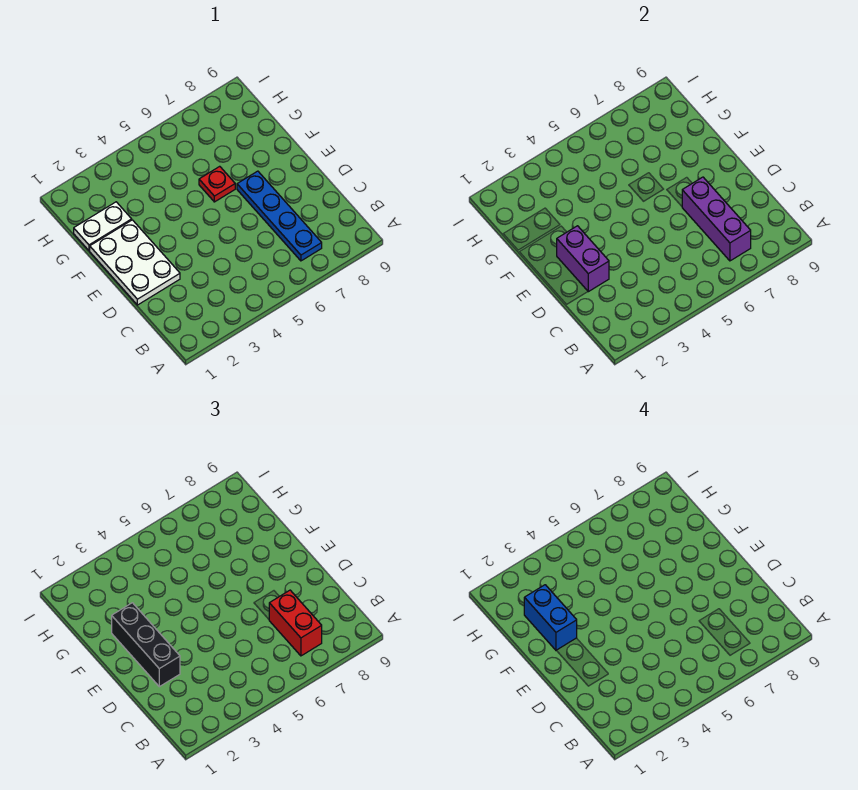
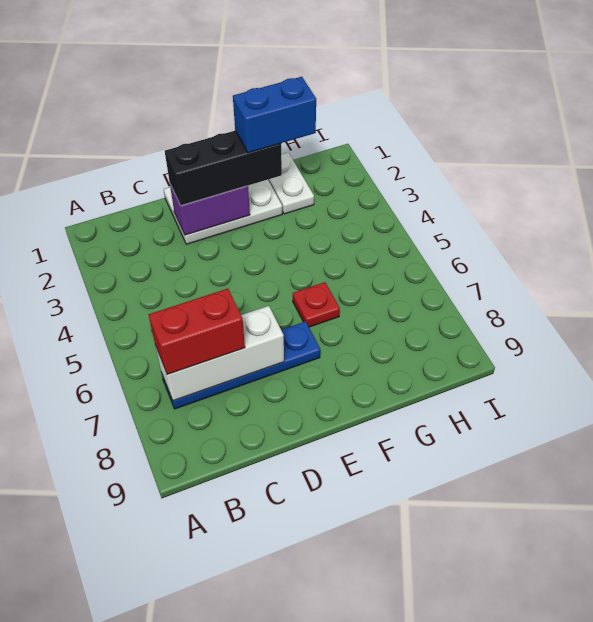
purple 1x3 brick [682,177,751,261] -> white 1x3 brick [156,306,284,401]

